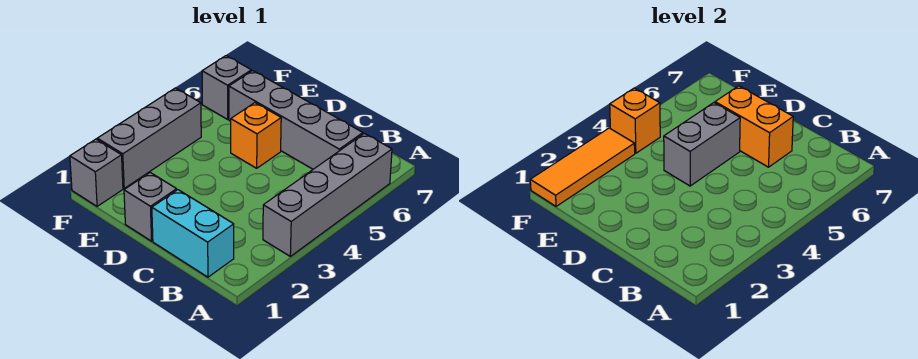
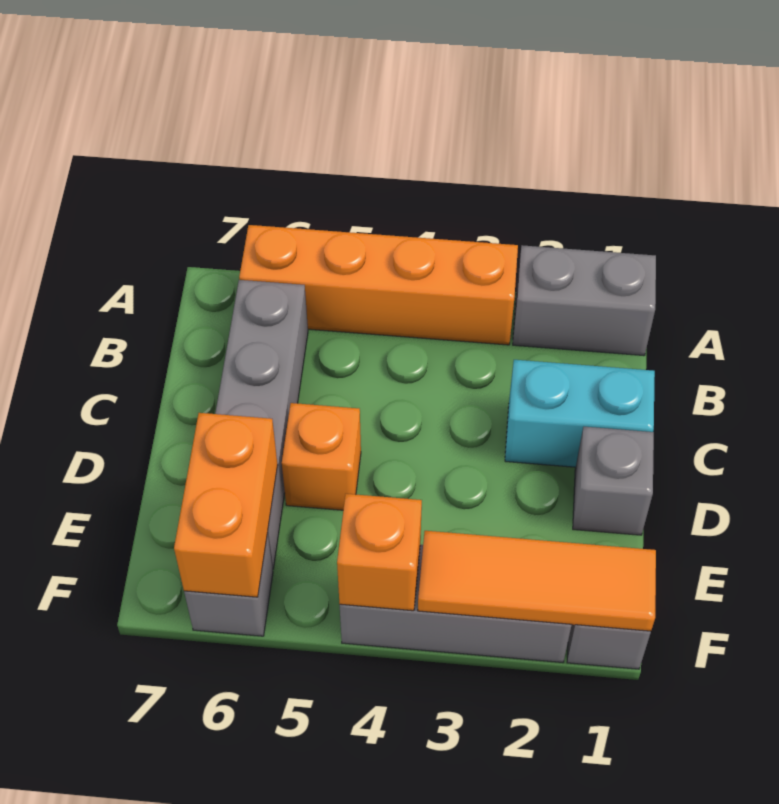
grey 1x4 brick [263,133,392,256] -> orange 1x4 brick [239,225,518,345]
cyan 1x2 brick [152,190,234,277] -> cyan 1x2 brick turned to [505,360,655,467]
orange 1x2 brick [715,86,793,167] -> orange 1x2 brick moved to [174,413,278,597]
grey 1x2 brick [664,103,740,186] -> grey 1x2 brick moved to [513,245,656,356]

